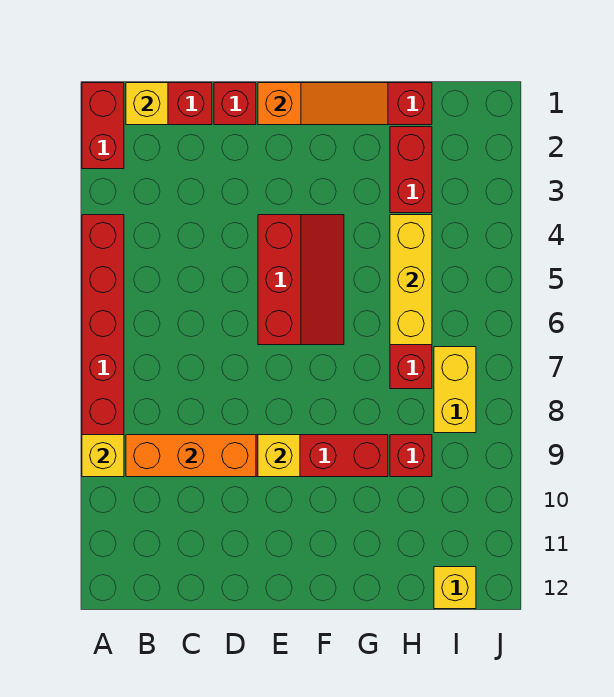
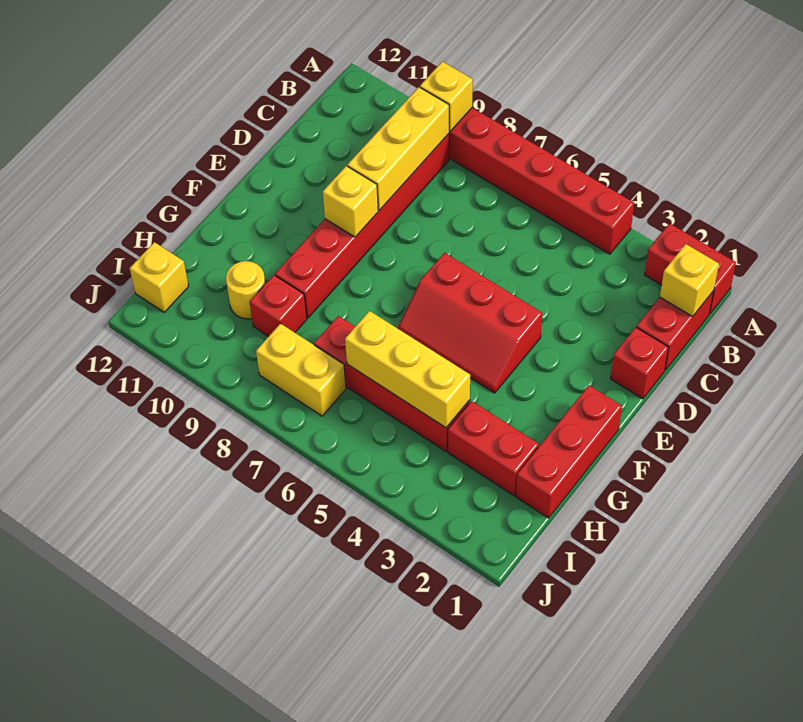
orange 1x3 brick [126,435,256,477] -> yellow 1x3 brick [347,87,449,210]
orange 1x3 slope [258,83,388,125] -> none
none -> yellow 1x1 round brick [226,261,265,319]

